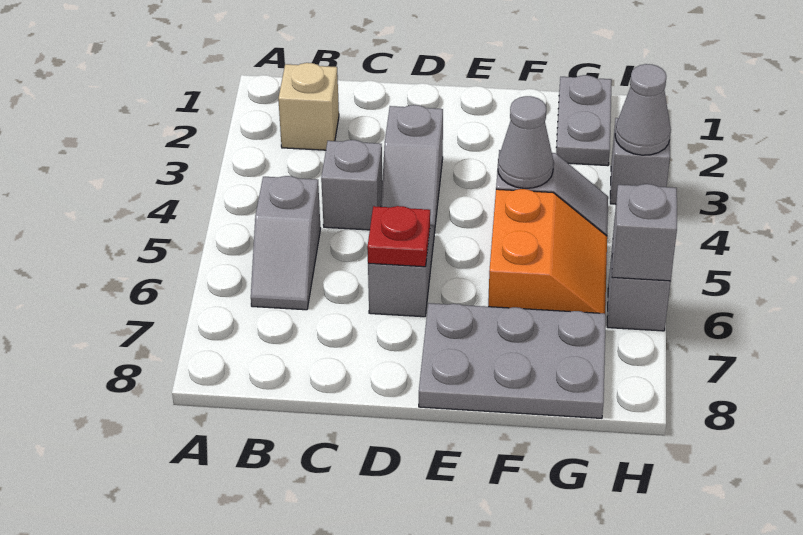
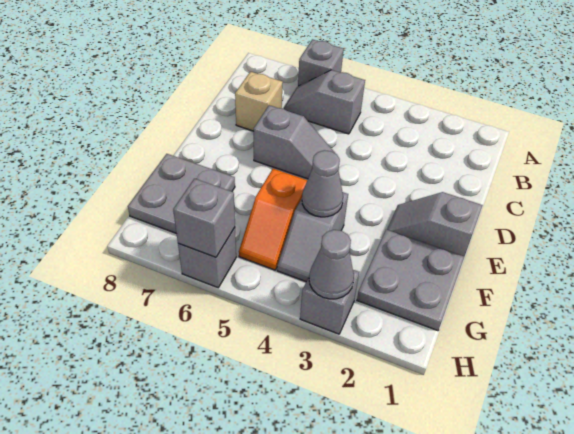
tan 1x1 brick [278,63,339,150] -> tan 1x1 brick moved to [235,72,283,131]
grey 1x1 brick [321,140,382,230] -> grey 1x1 brick moved to [298,39,344,86]
grey 1x2 slope [381,105,443,232] -> grey 1x2 slope moved to [387,192,483,256]
red 1x1 plate [367,206,430,267] -> none
grey 2x3 plate [419,303,606,418] -> grey 2x2 plate [128,154,235,233]
orange 2x2 slope [488,189,607,314] -> orange 1x2 slope [239,169,307,270]
grey 1x2 plate [556,75,612,166] -> grey 2x2 plate [357,230,464,331]

